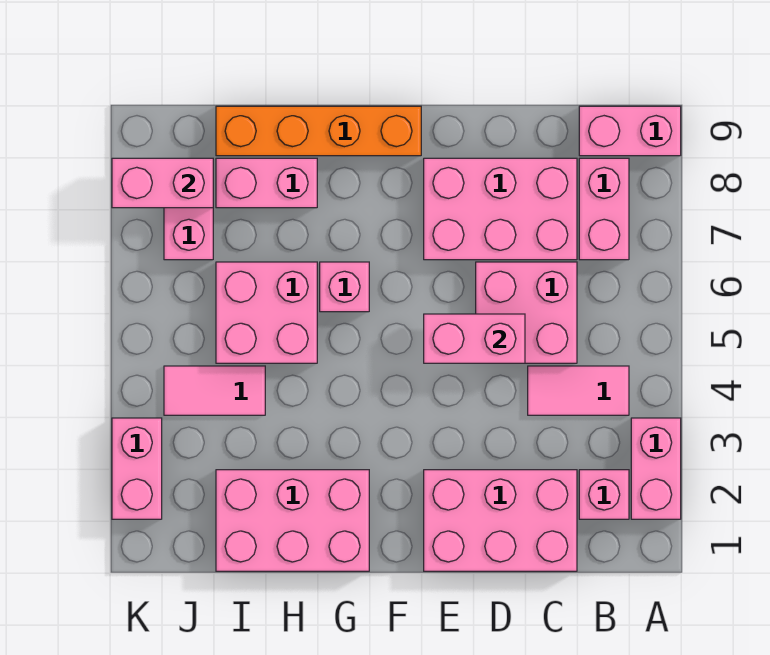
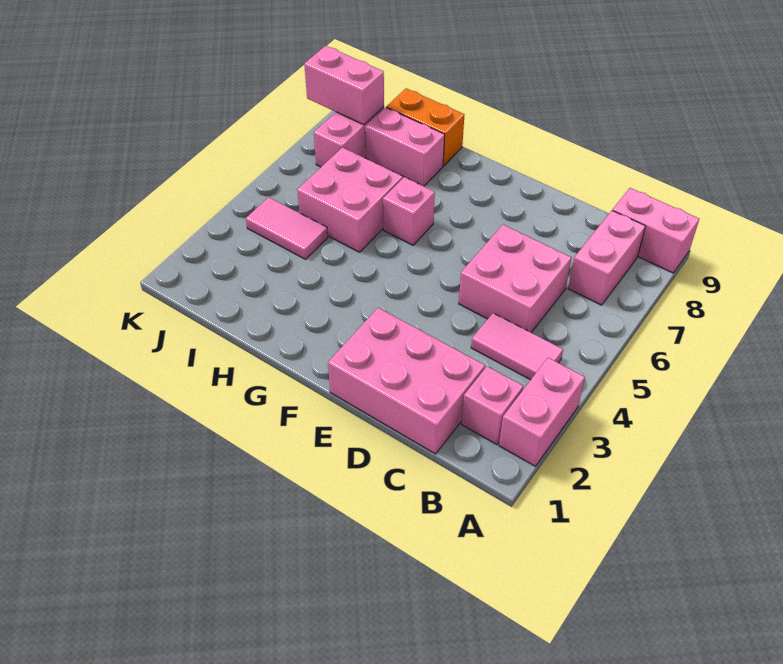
pink 2x3 brick [424,158,577,260] -> none
pink 1x2 brick [424,314,525,363] -> none
orange 1x4 brick [216,106,421,156] -> orange 1x2 brick [386,88,464,166]
pink 2x3 brick [216,470,369,571] -> none
pink 1x2 brick [112,418,162,519] -> none

